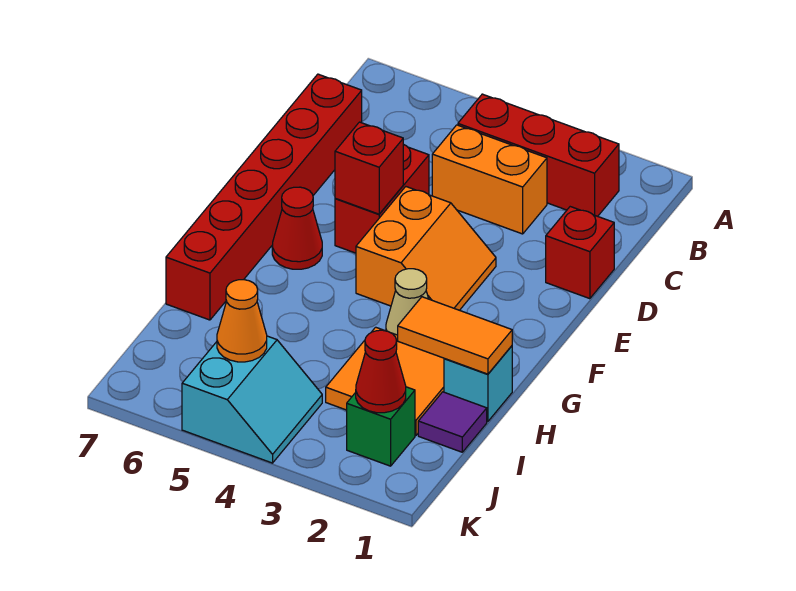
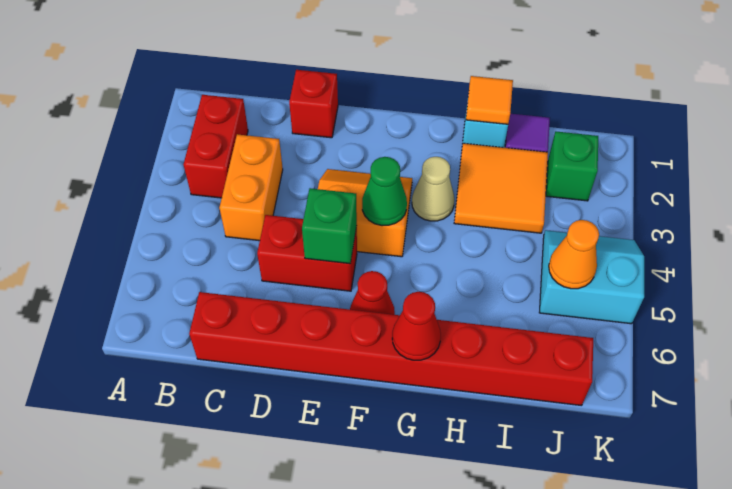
red 1x3 brick [458,94,619,216] -> red 1x2 brick [183,95,248,198]
red 1x6 brick [166,74,362,320] -> red 1x8 brick [189,292,593,406]
red 1x1 brick [335,122,403,214] -> green 1x1 brick [302,188,357,264]
none -> green 1x1 cone [362,157,407,226]
orange 1x2 tile [398,297,512,374] -> orange 1x1 tile [466,76,513,124]
red 1x1 cone [356,330,406,413] -> red 1x1 cone moved to [392,292,441,360]

